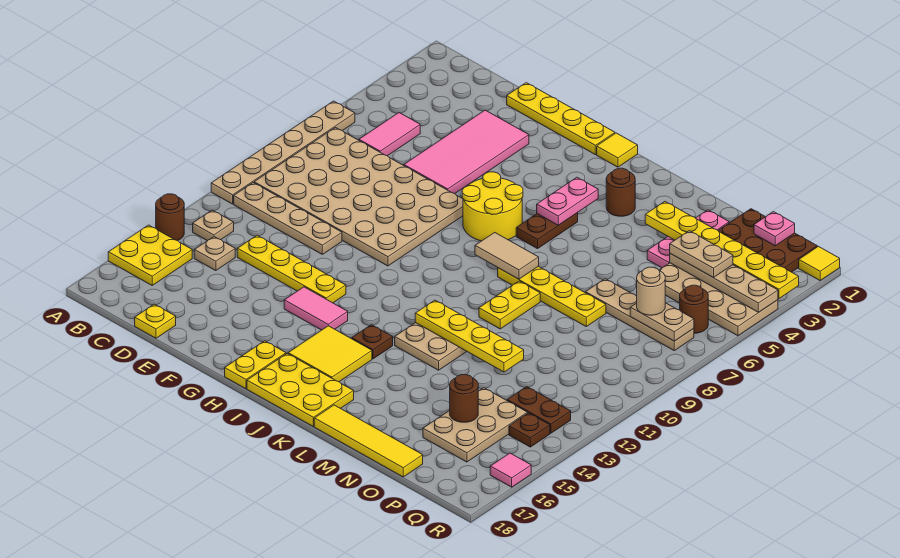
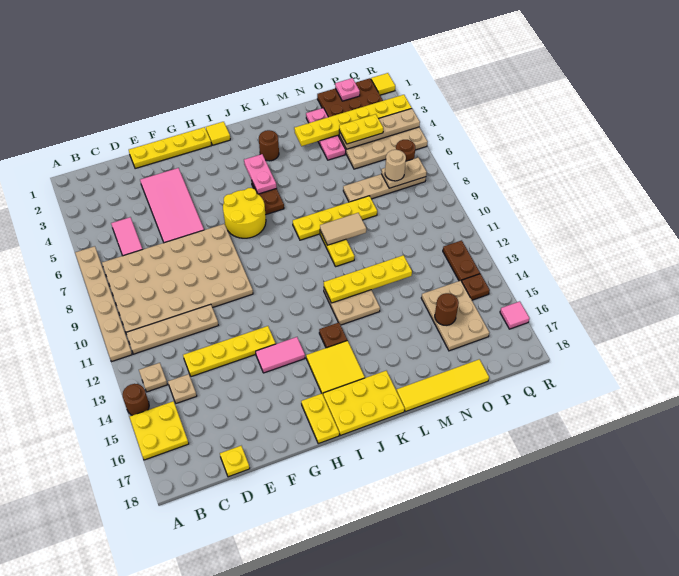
tan 1x2 tile [475,232,539,279] -> tan 1x2 tile moved to [320,213,366,245]
tan 1x2 plate [670,231,733,277] -> yellow 1x2 plate [339,114,383,144]
brown 1x2 plate [507,387,571,433] -> brown 1x2 plate turned to [443,240,480,281]

